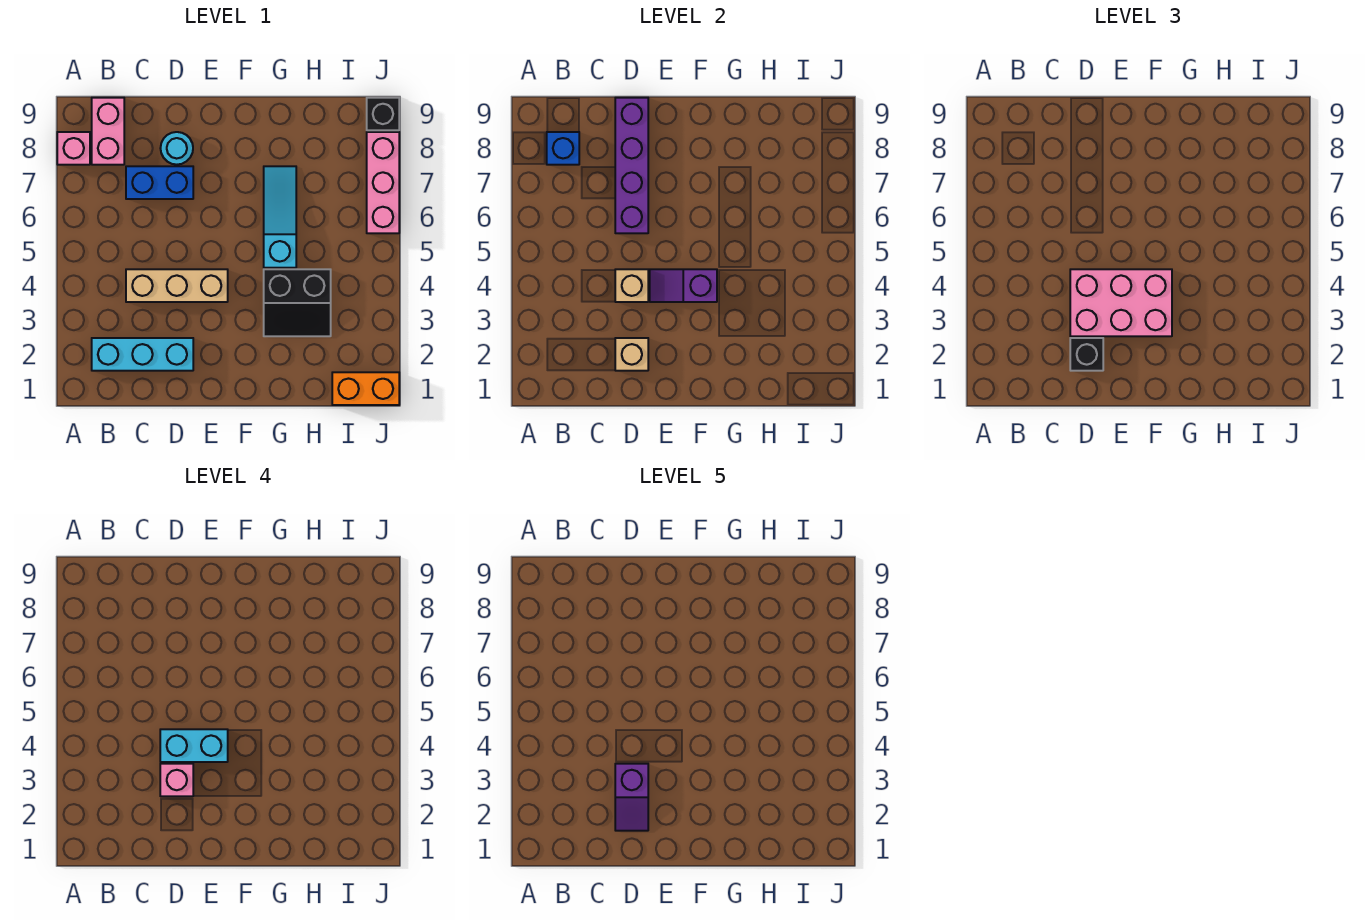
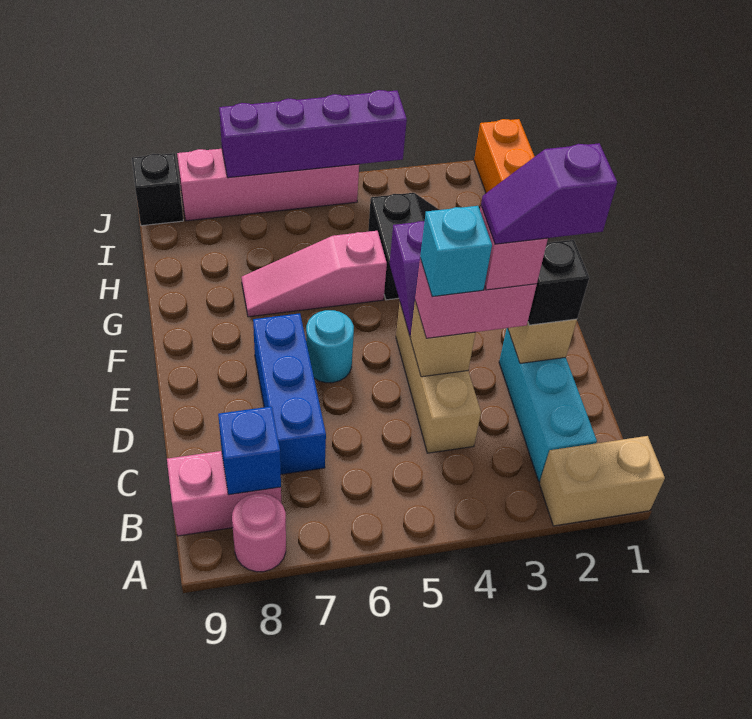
none -> tan 1x2 brick [539,436,665,526]
pink 1x1 brick [57,132,90,165] -> pink 1x1 round brick [232,493,286,572]
blue 1x2 brick [126,166,193,199] -> blue 1x3 brick [253,313,326,474]
purple 1x2 slope [615,764,648,831] -> purple 1x2 slope turned to [481,143,617,244]
pink 2x3 brick [1070,269,1172,336] -> pink 1x2 brick [415,259,537,338]
cyan 1x2 brick [160,729,228,762] -> cyan 1x1 brick [420,206,492,297]
purple 1x4 brick [615,98,648,233] -> purple 1x4 brick moved to [219,90,407,178]
cyan 1x1 round brick [160,132,193,165] -> cyan 1x1 round brick moved to [306,310,354,383]
cyan 1x3 slope [264,166,296,268] -> pink 1x3 slope [242,231,387,317]
pink 1x3 brick [367,132,399,233] -> pink 1x4 brick [177,149,359,221]

